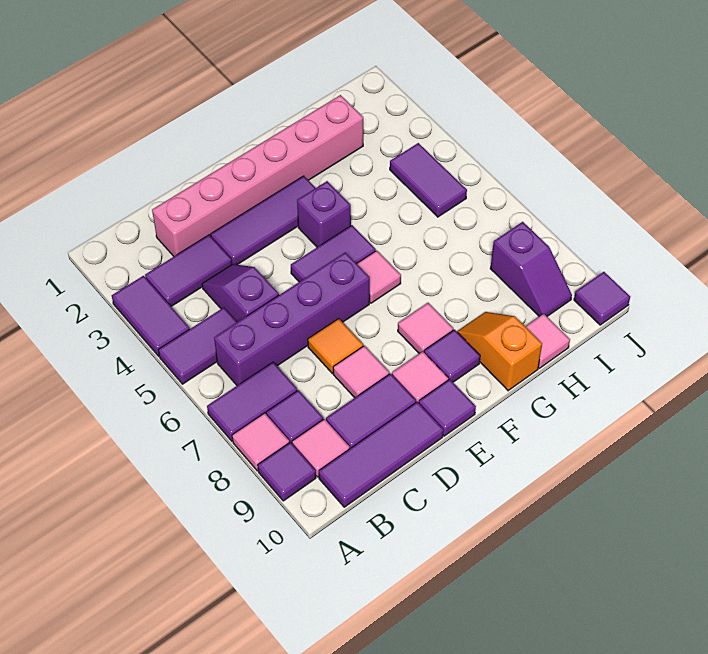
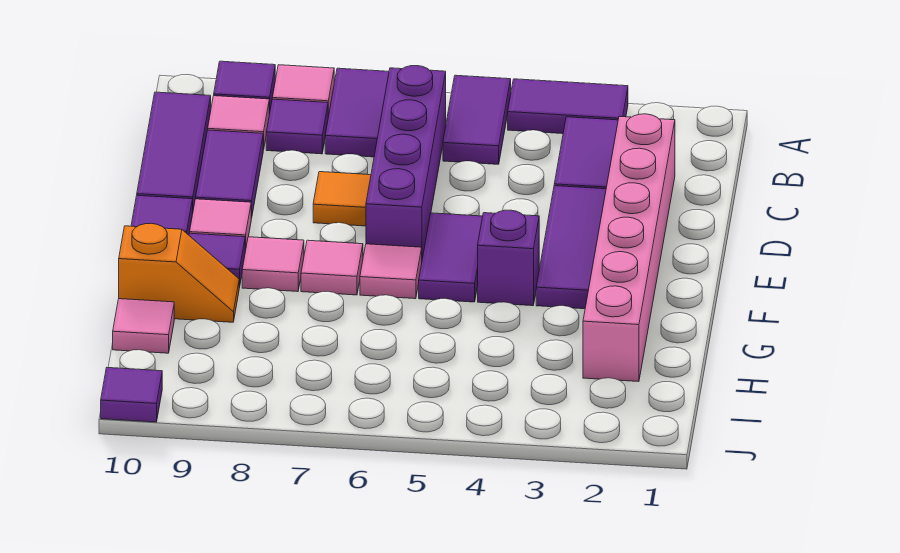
purple 1x2 slope [202,264,279,322] -> none
pink 1x1 tile [333,346,389,398] -> pink 1x1 tile moved to [301,240,363,295]
purple 1x2 tile [390,143,467,217] -> none
purple 1x2 slope [490,222,572,317] -> none

